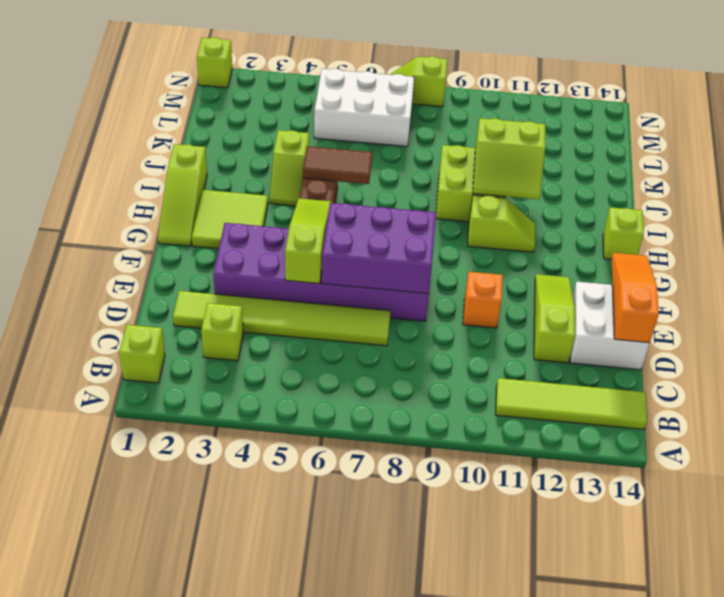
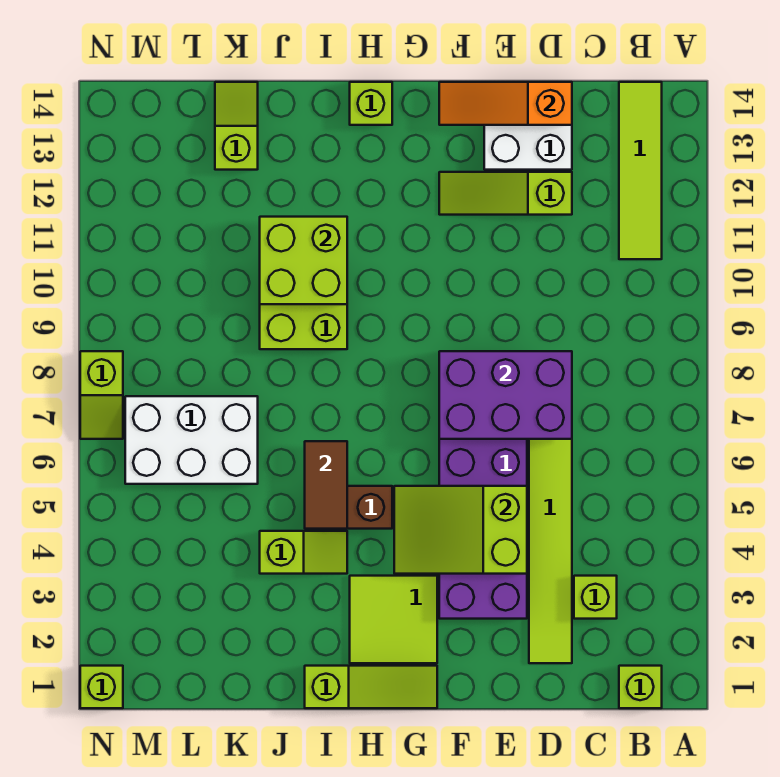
lime 1x3 slope [285,198,331,284] -> lime 2x3 slope [394,486,527,574]
purple 2x3 brick [322,203,436,294] -> purple 2x3 brick turned to [439,351,572,439]
orange 1x1 brick [463,272,503,328] -> none
lime 1x2 slope [468,195,535,252] -> lime 1x2 slope moved to [215,82,258,170]
lime 2x2 slope [473,118,546,199] -> lime 2x2 brick [260,217,347,304]
white 2x3 brick [314,68,414,147] -> white 2x3 brick turned to [125,396,258,484]

